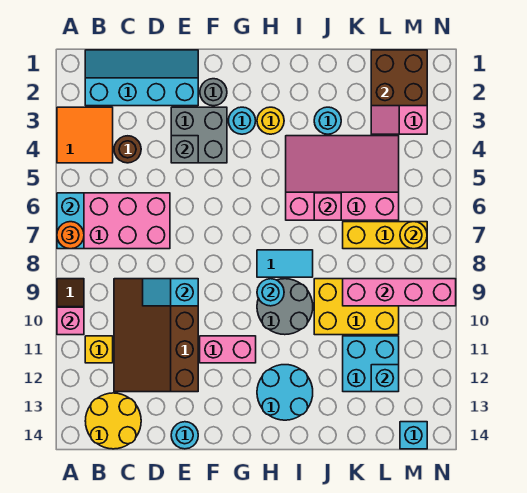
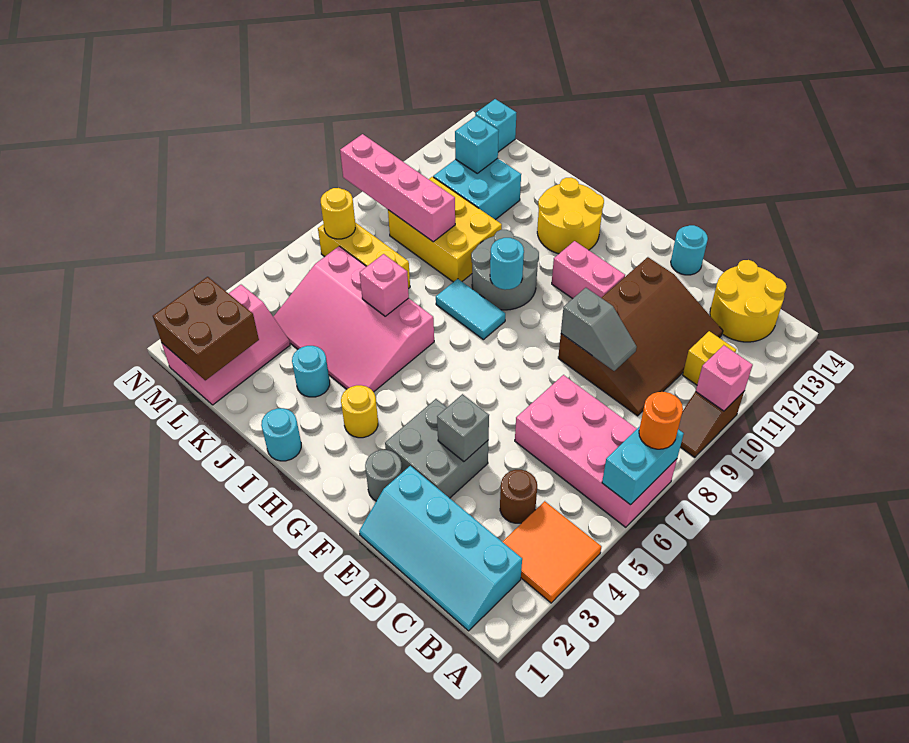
cyan 1x2 slope [143,279,198,306] -> grey 1x2 slope [561,288,637,371]
cyan 1x1 round brick [228,107,256,134] -> cyan 1x1 round brick moved to [261,408,301,461]
cyan 2x2 round brick [257,365,313,420] -> yellow 2x2 round brick [537,178,604,254]

